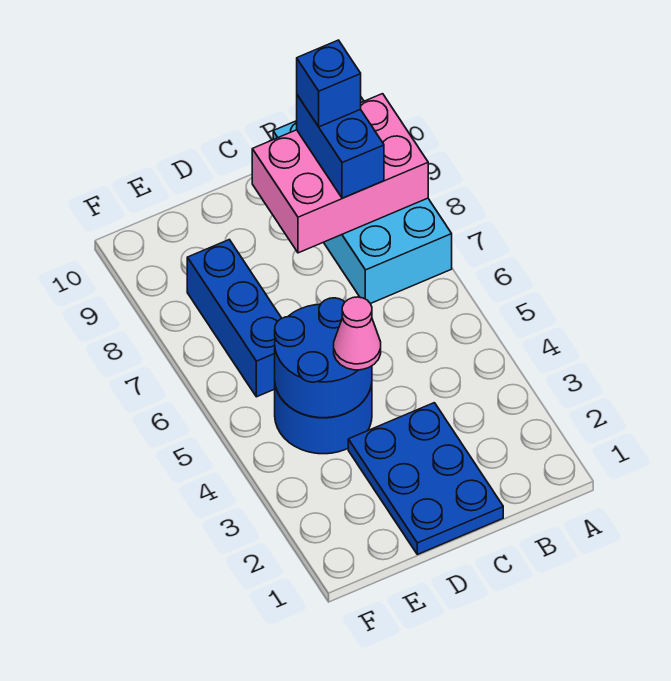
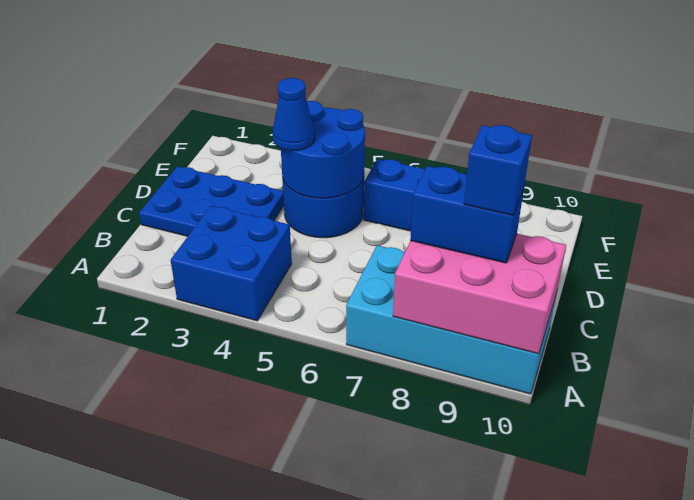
none -> blue 2x2 brick [171,206,292,321]
pink 2x3 brick [252,94,428,253] -> pink 2x3 brick turned to [393,234,566,354]
pink 1x1 cone [334,297,381,370] -> blue 1x1 cone [273,78,315,151]

